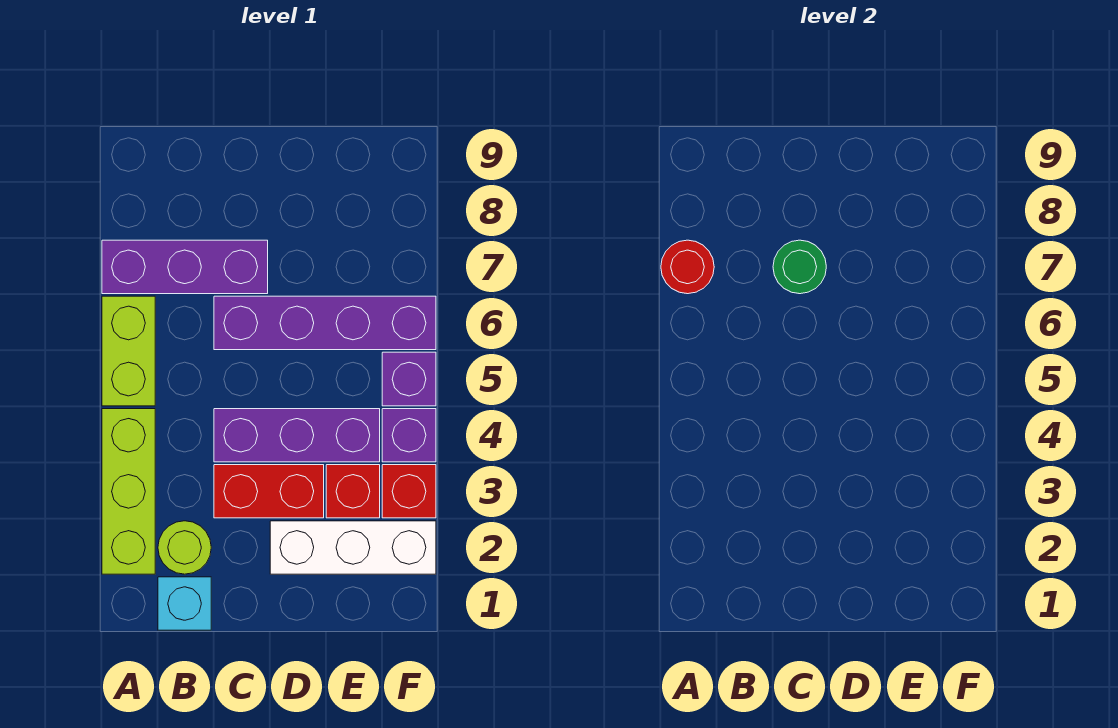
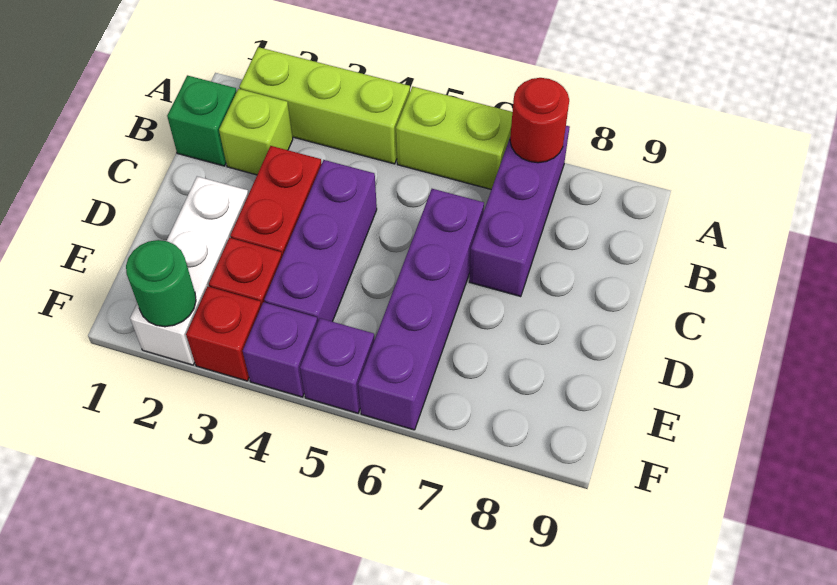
cyan 1x1 brick [158,577,211,630] -> green 1x1 brick [167,75,236,166]
lime 1x1 round brick [158,521,211,574] -> lime 1x1 brick [219,89,293,175]
green 1x1 round brick [773,240,826,294] -> green 1x1 round brick moved to [126,240,196,327]

